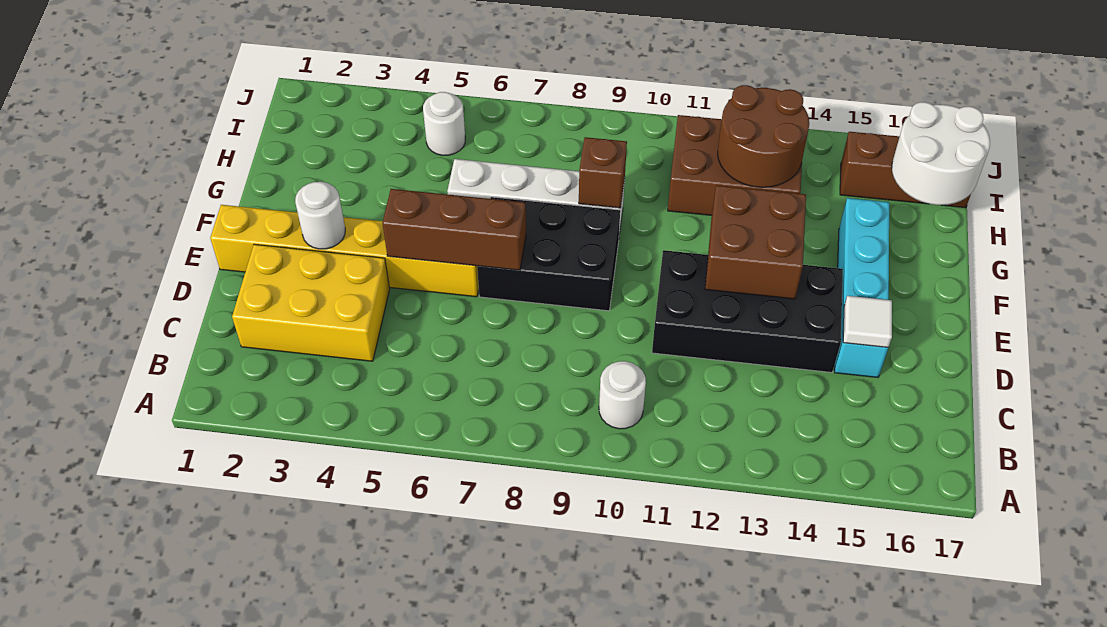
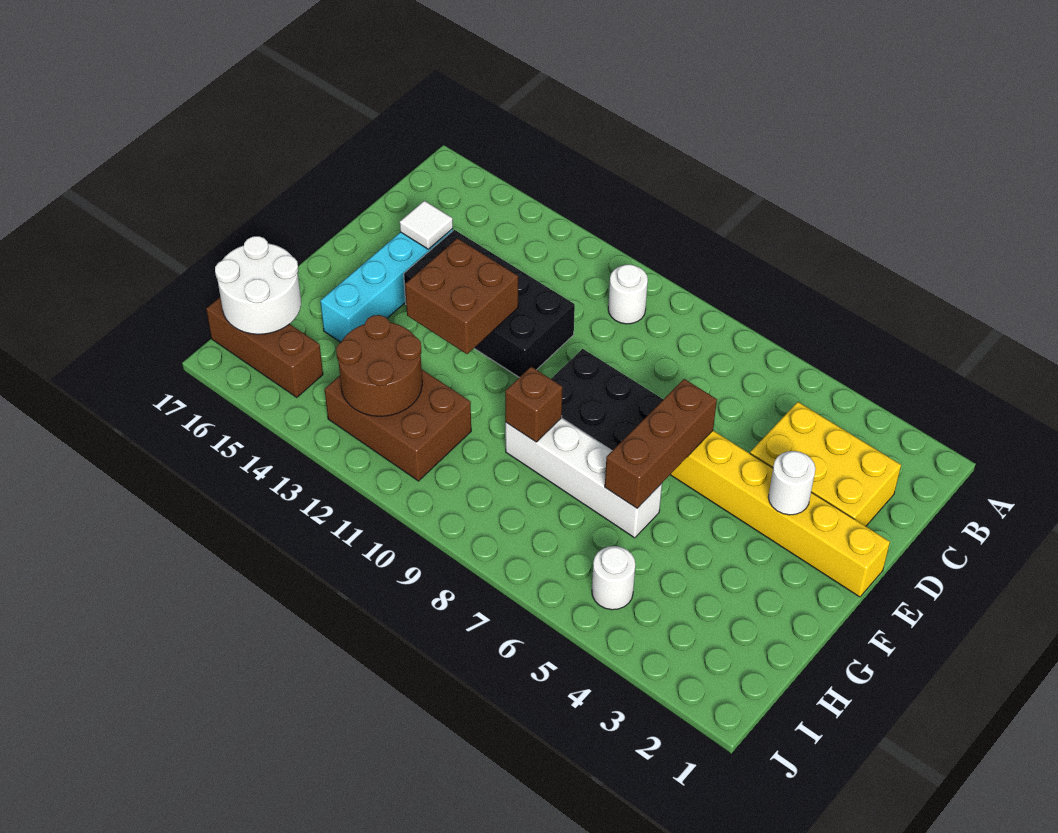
brown 1x3 brick [382,189,526,270] -> brown 1x3 brick turned to [605,379,717,508]

